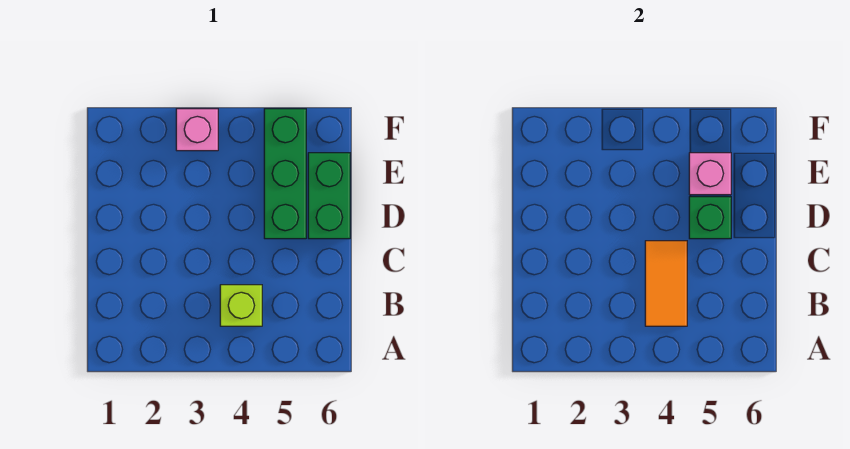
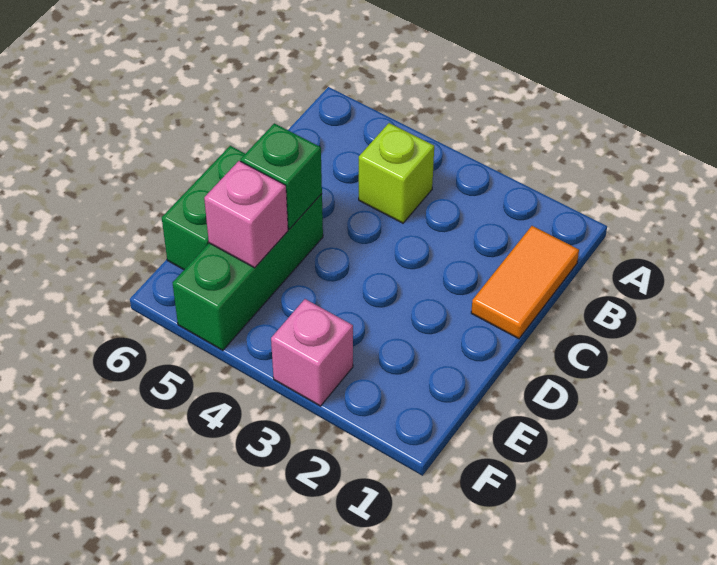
orange 1x2 tile [645,241,687,326] -> orange 1x2 tile moved to [471,226,579,339]

